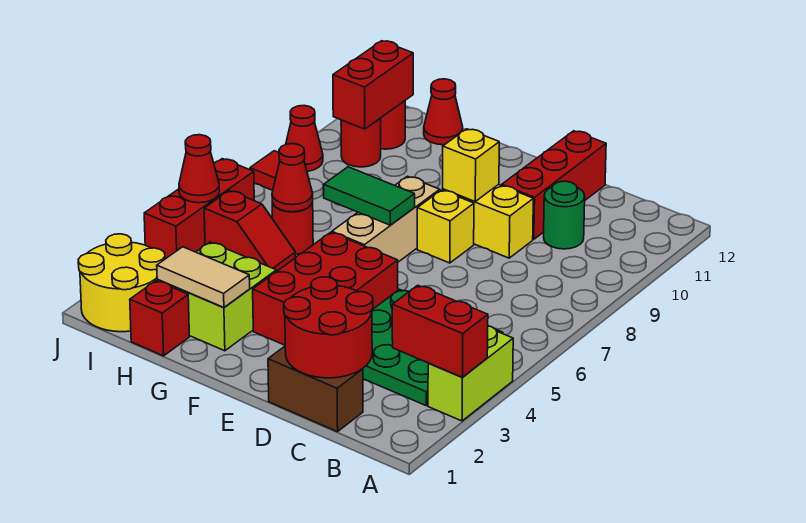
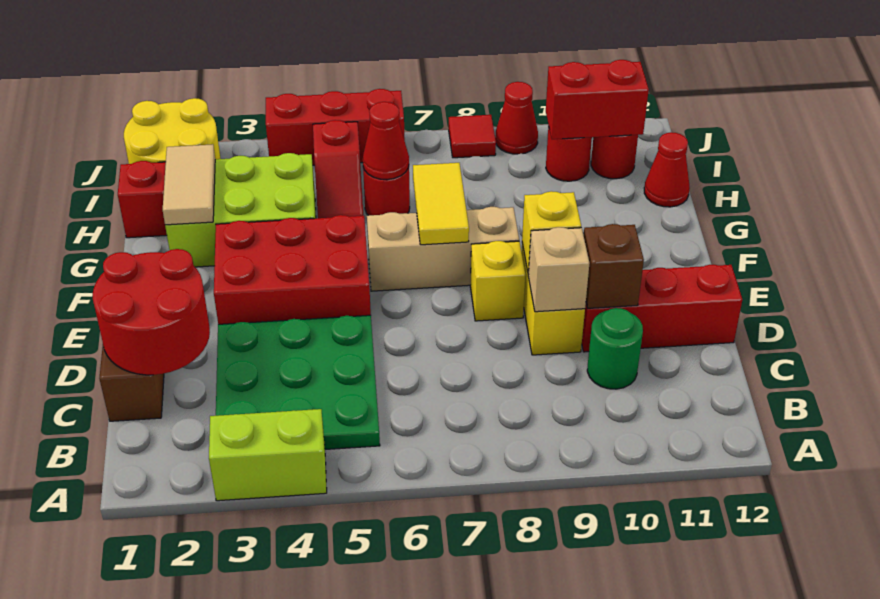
red 1x2 brick [392,285,488,377] -> none
none -> tan 1x1 brick [528,227,590,312]
none -> brown 1x1 brick [584,224,644,308]
green 1x2 tile [324,167,415,225] -> yellow 1x2 tile [413,163,469,245]
lime 2x2 brick [157,242,276,351] -> lime 2x3 brick [165,153,316,267]
red 1x1 cone [179,135,220,203] -> none

